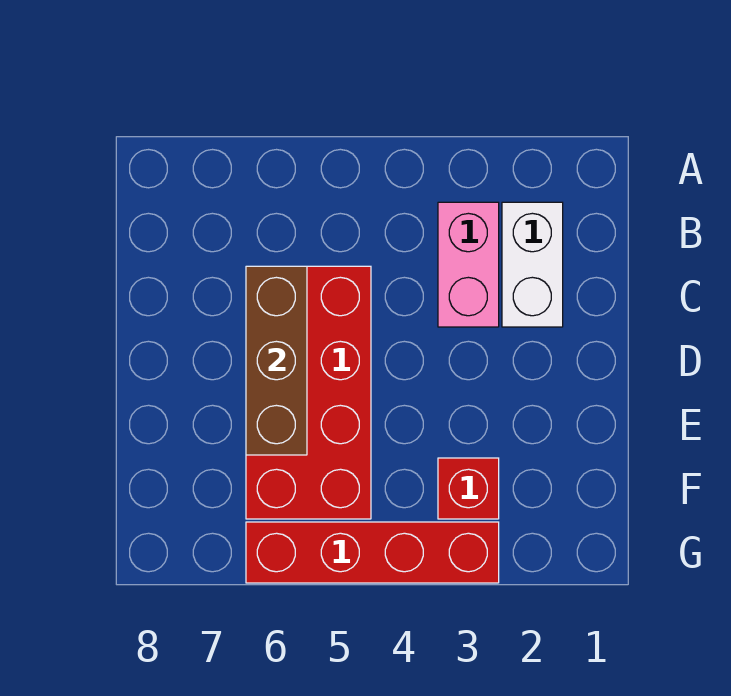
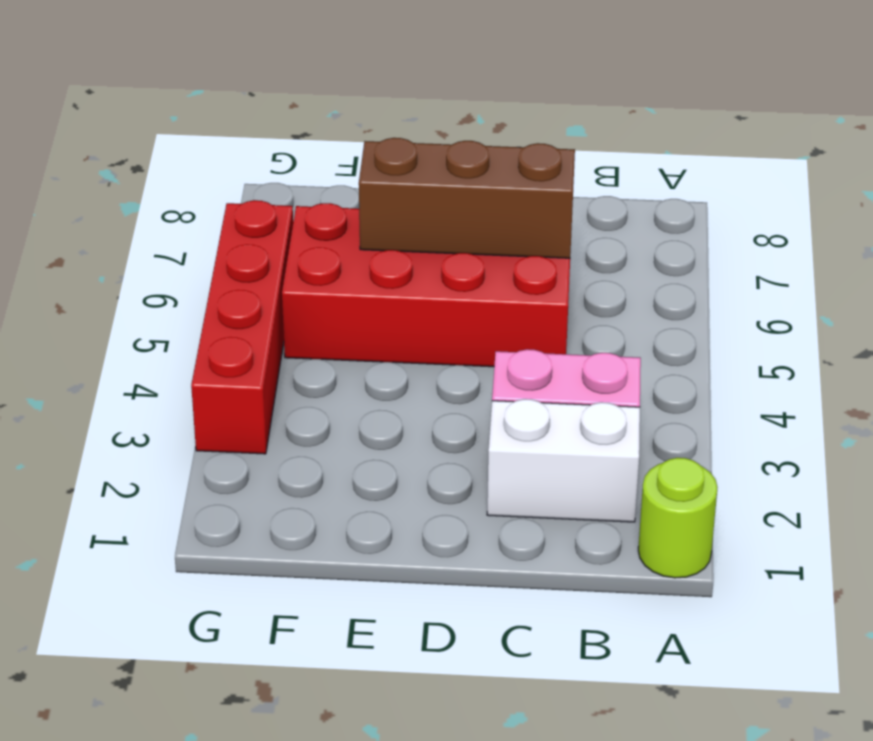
none -> lime 1x1 round brick [638,458,718,578]
red 1x1 brick [438,458,499,519] -> none

